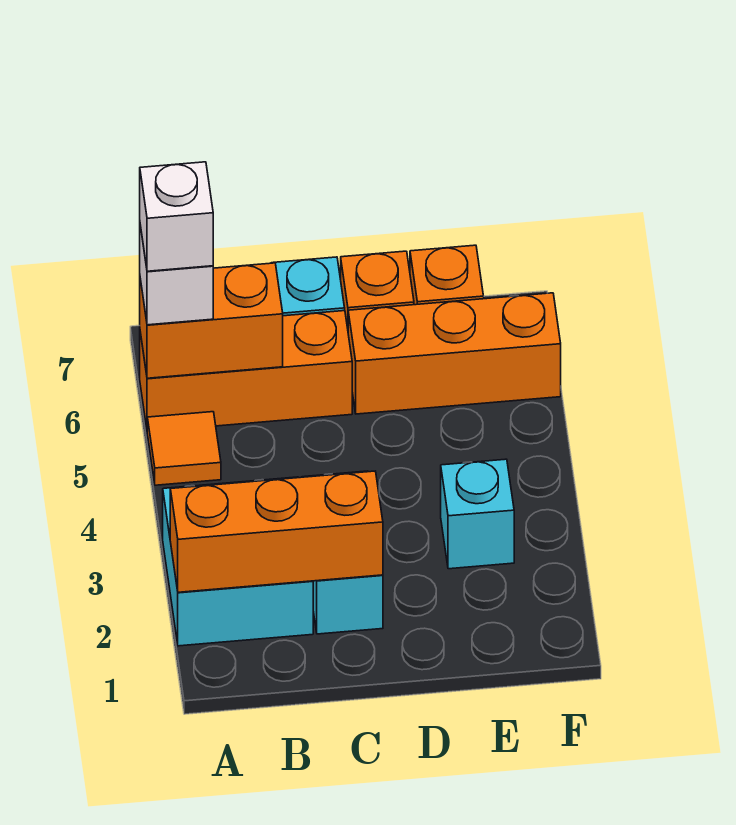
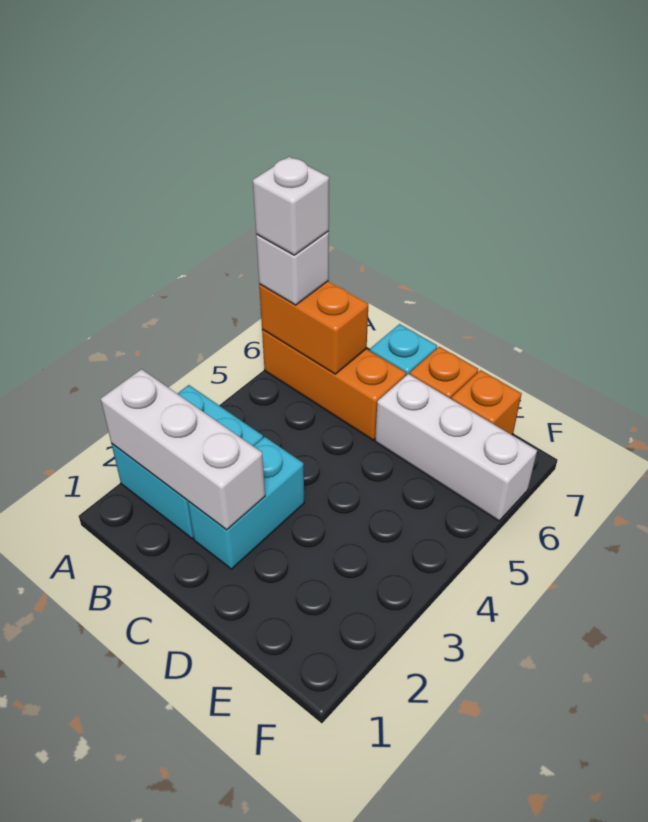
orange 1x3 brick [170,471,383,592] -> white 1x3 brick [101,369,265,530]
orange 1x1 tile [147,412,221,485] -> none
orange 1x3 brick [348,293,561,414] -> white 1x3 brick [375,374,537,521]
cyan 1x1 brick [441,459,514,569] -> none

